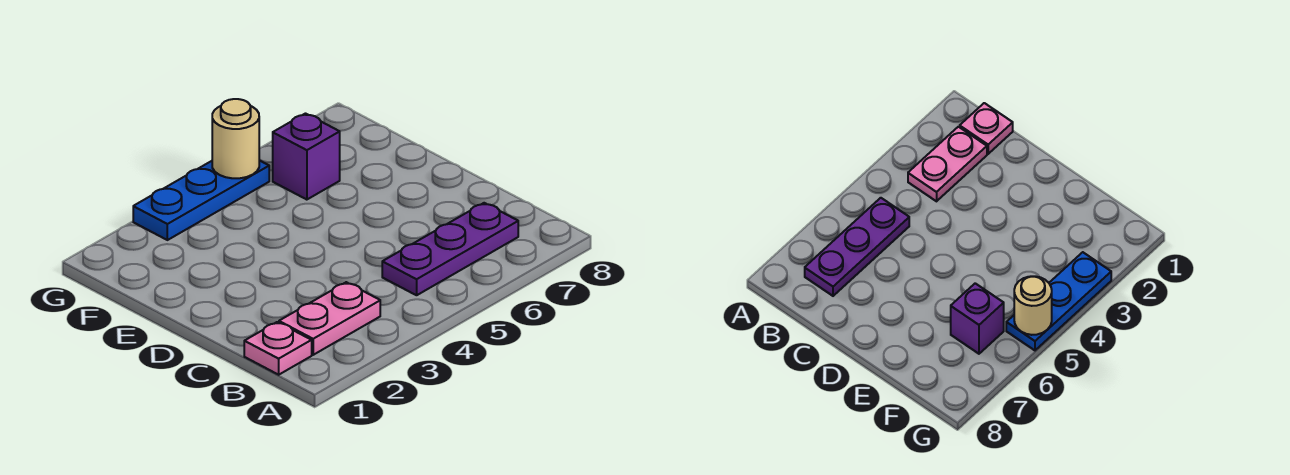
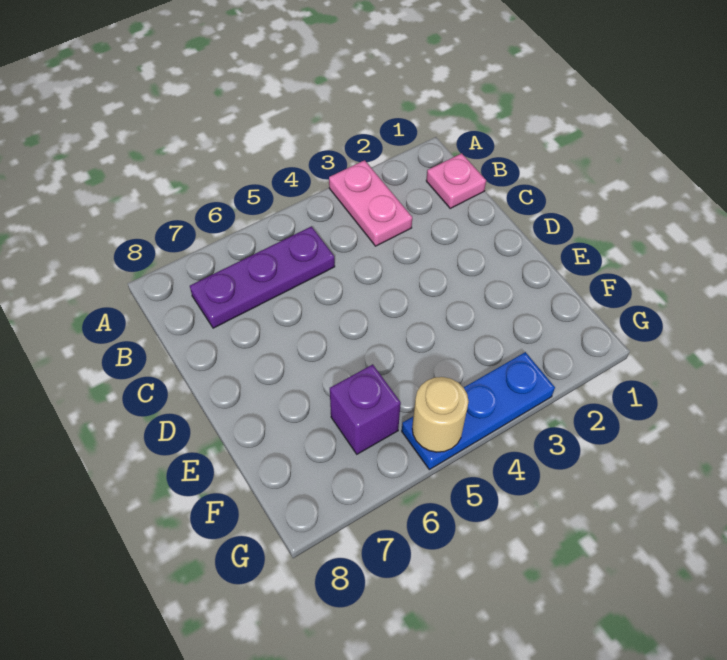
pink 1x2 plate [279,282,380,355] -> pink 1x2 plate turned to [329,160,412,246]

